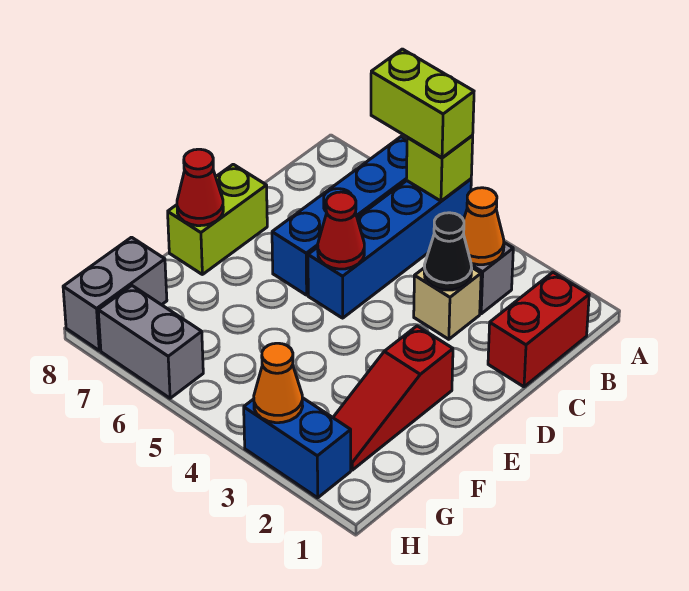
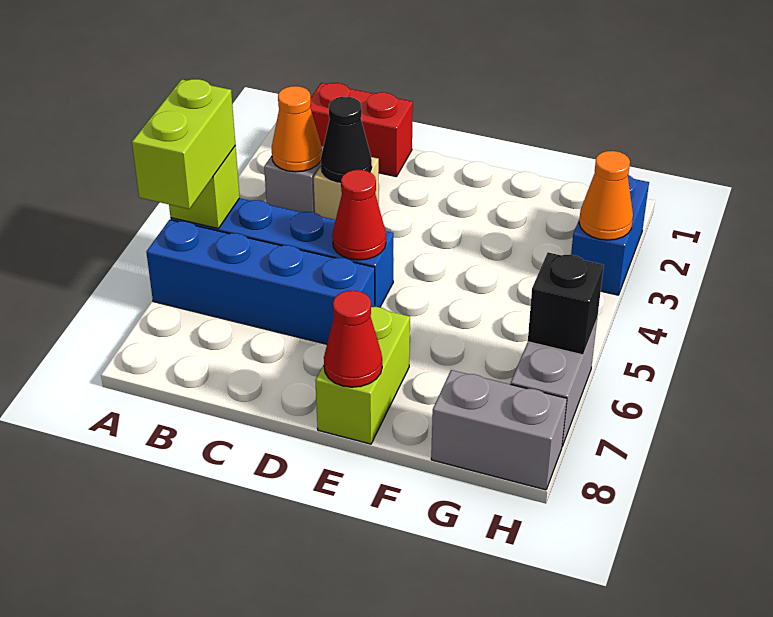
lime 1x2 brick [168,164,267,274] -> lime 1x2 brick turned to [315,307,410,444]
red 1x3 slope [333,326,453,470] -> none
none -> black 1x1 brick [528,252,604,355]

